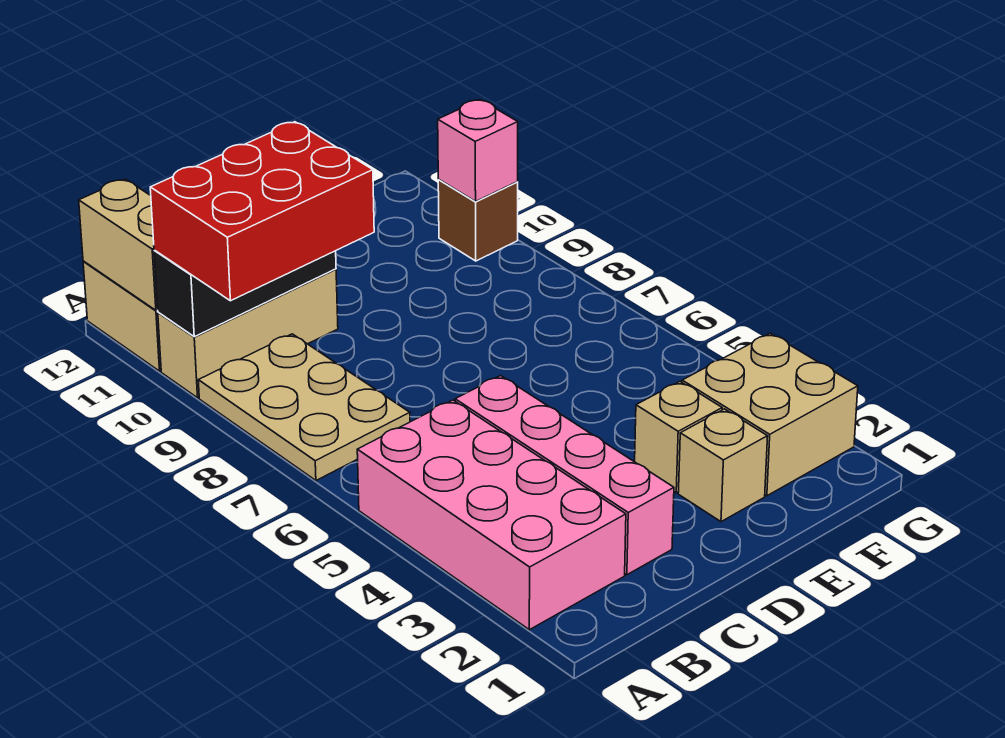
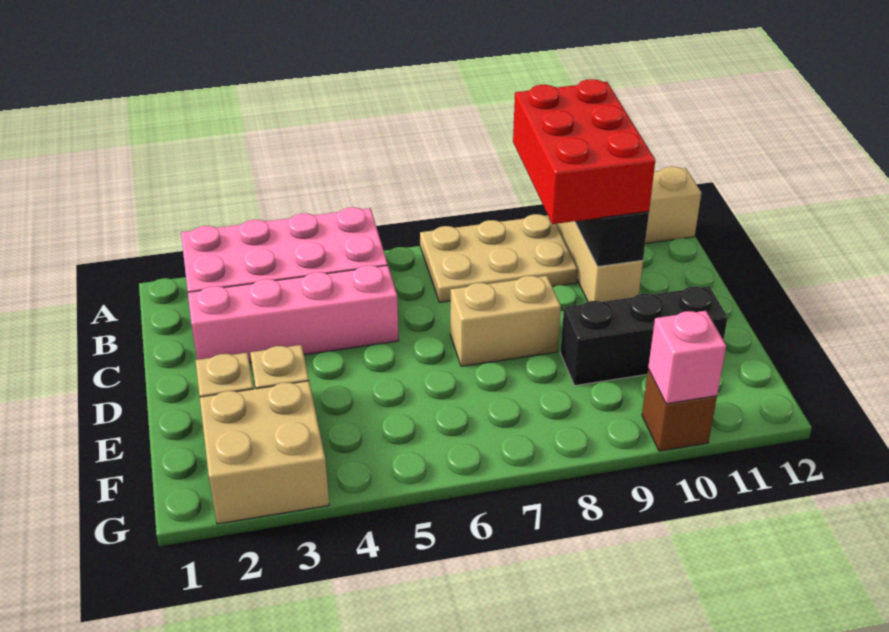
tan 1x2 brick [79,179,158,310] -> tan 1x2 brick moved to [450,276,561,366]
none -> black 1x3 brick [560,286,728,386]

